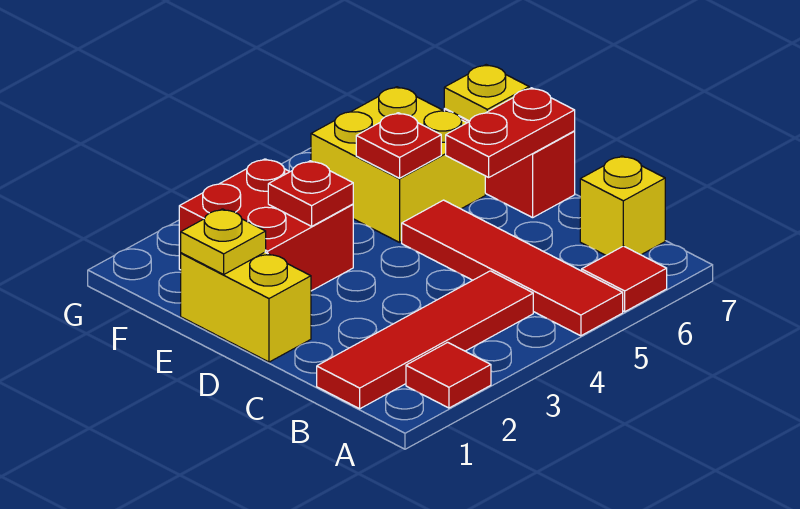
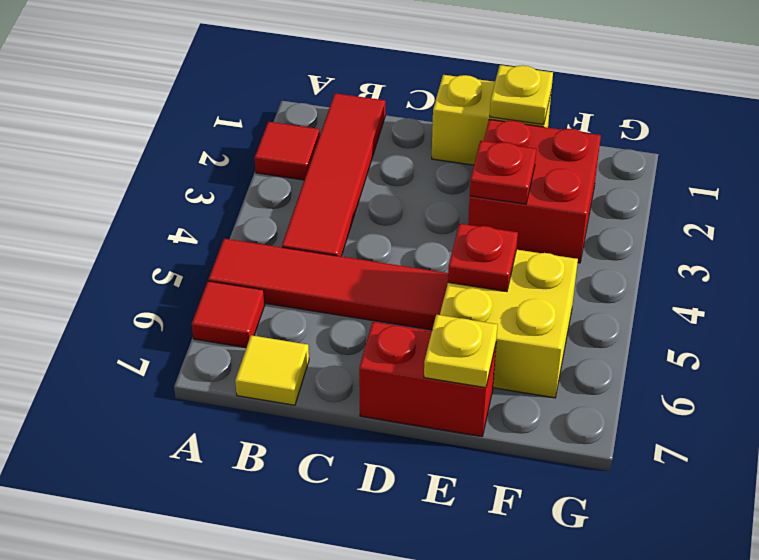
yellow 1x1 brick [580,156,665,255] -> yellow 1x1 tile [235,335,309,405]
red 1x2 plate [446,88,575,177] -> none

